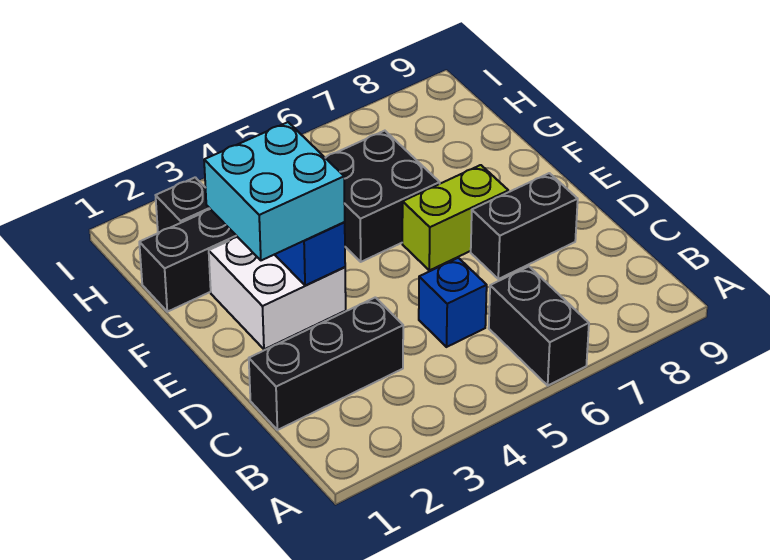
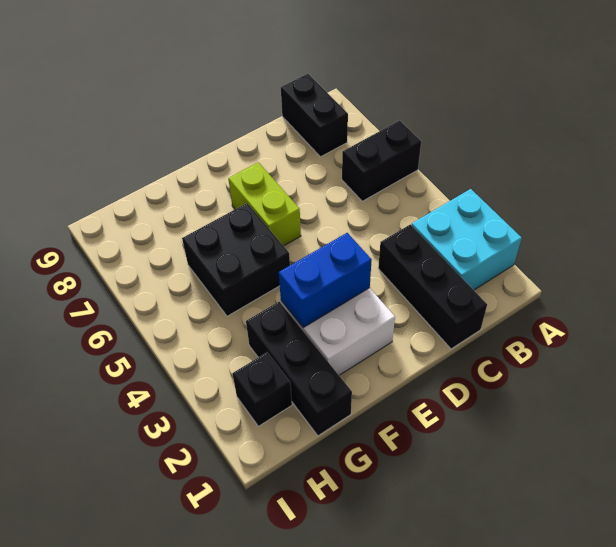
blue 1x1 brick [419,258,487,347] -> none
black 1x2 brick [471,173,578,279] -> black 1x2 brick moved to [281,74,348,157]
cyan 2x2 brick [204,122,345,260] -> cyan 2x2 brick moved to [412,189,522,290]

